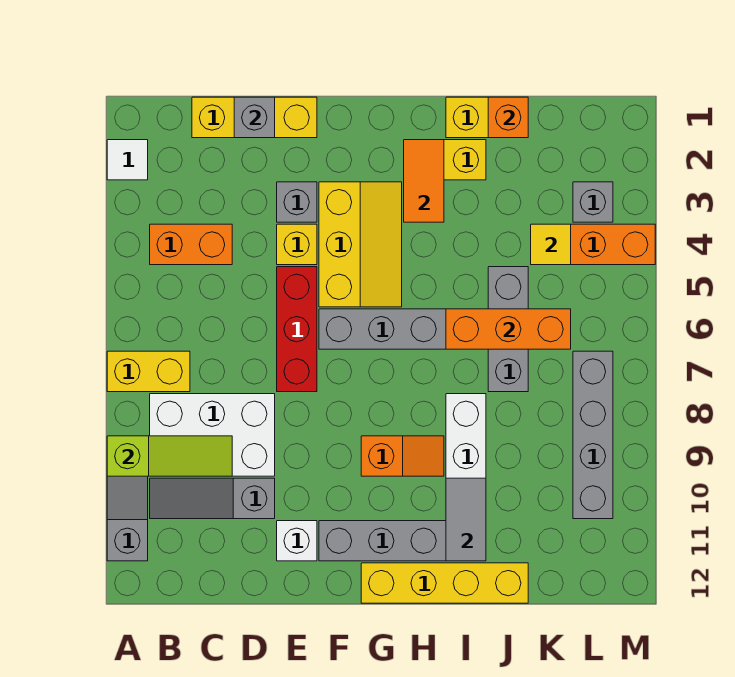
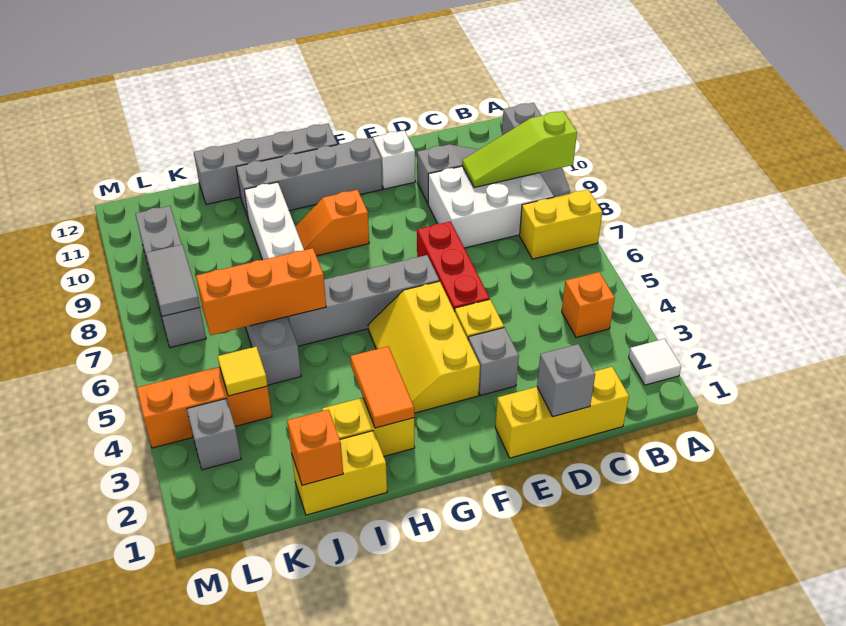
orange 1x2 brick [150,224,232,265] -> orange 1x1 brick [562,272,615,338]
yellow 1x4 brick [361,563,528,603] -> grey 1x4 brick [194,124,337,204]
grey 1x2 tile [446,478,486,561] -> grey 1x2 tile moved to [146,245,200,316]

